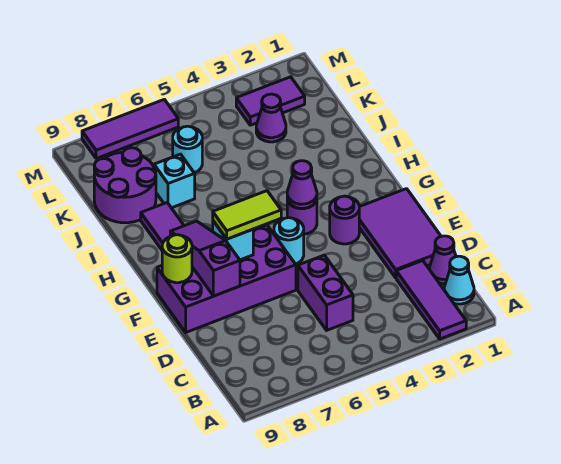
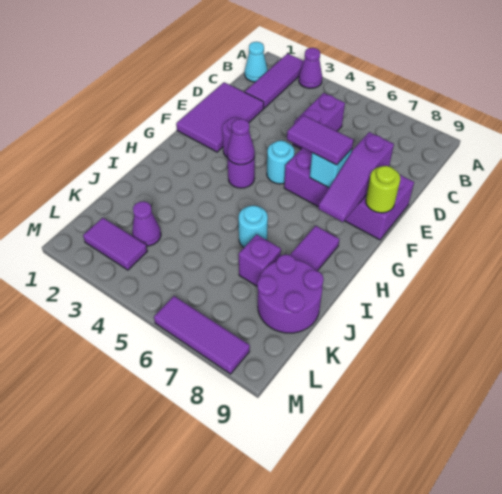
purple 1x1 cone [430,236,456,284] -> purple 1x1 cone moved to [299,48,322,88]
lime 1x2 tile [213,191,281,239] -> purple 1x2 tile [287,115,353,165]
cyan 1x1 brick [154,154,195,208] -> purple 1x1 brick [239,234,281,286]
cyan 1x1 round brick [173,126,202,173] -> cyan 1x1 round brick moved to [239,206,268,247]

